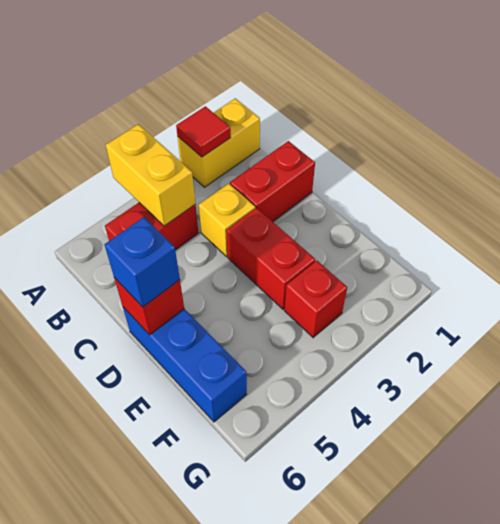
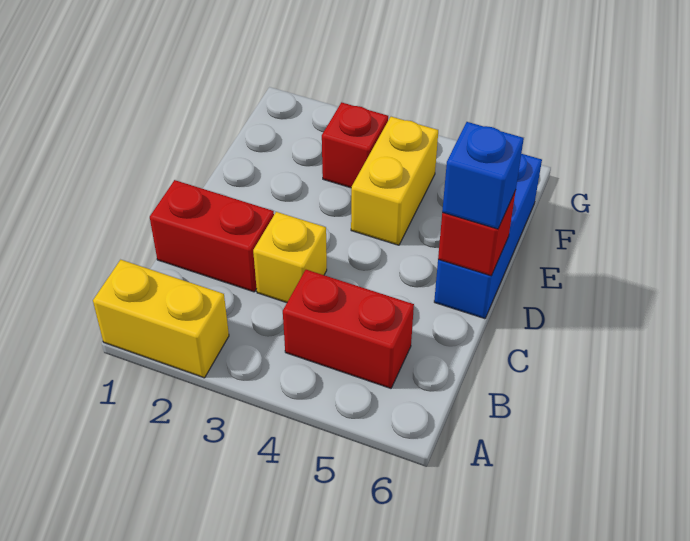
red 1x1 tile [176,106,231,157] -> none
yellow 1x2 brick [106,124,195,226] -> yellow 1x2 brick moved to [351,117,438,245]
red 1x2 brick [226,208,315,309] -> none

